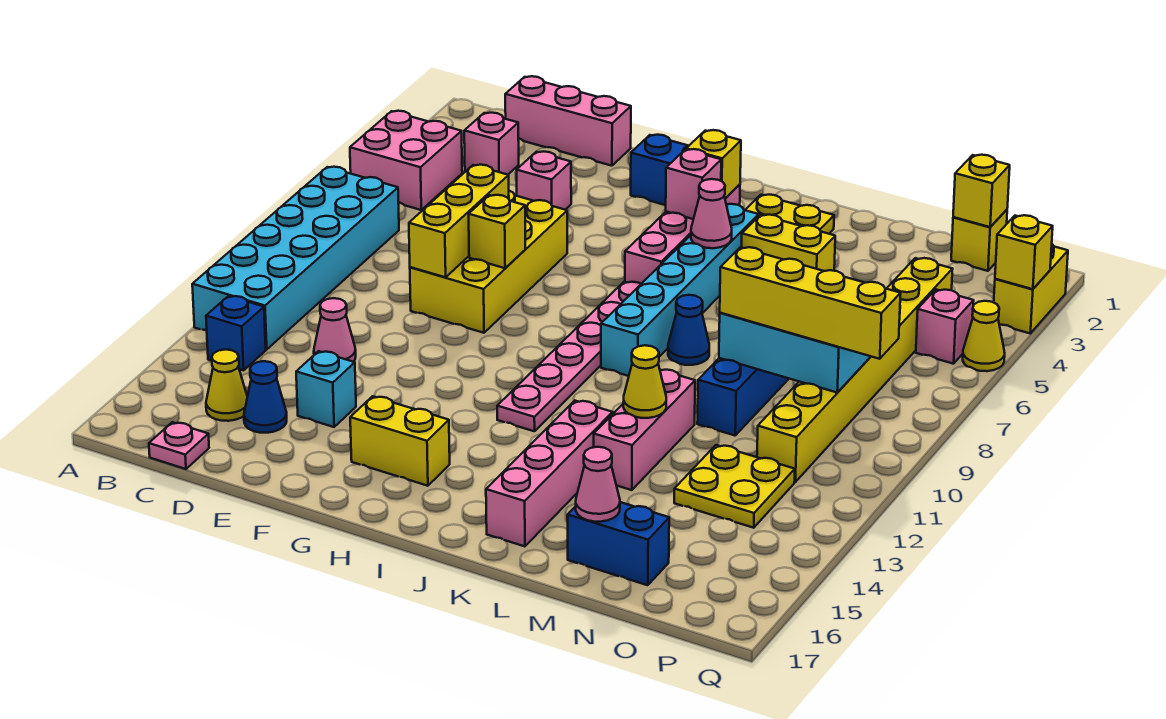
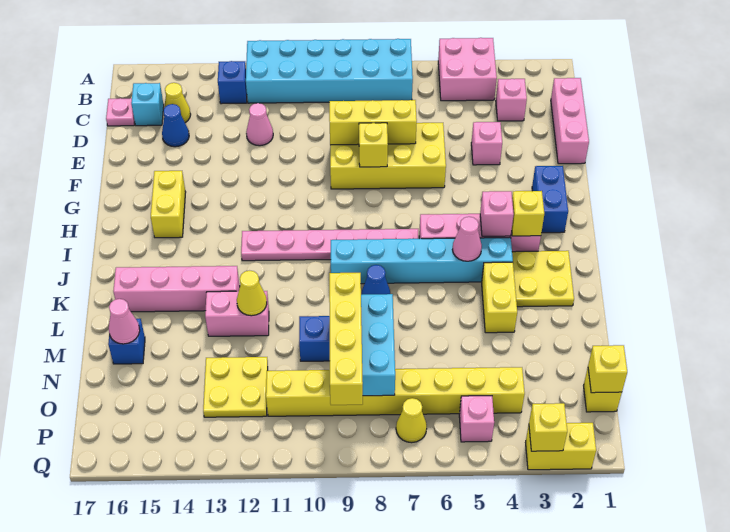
cyan 1x1 brick [296,351,356,427] -> cyan 1x1 brick moved to [131,83,164,126]
pink 1x3 brick [594,370,695,490] -> pink 1x2 brick [205,291,269,336]
blue 1x2 brick [568,502,669,585] -> blue 1x1 brick [108,319,145,364]
yellow 1x1 cone [963,301,1005,371] -> yellow 1x1 cone moved to [396,398,427,443]

